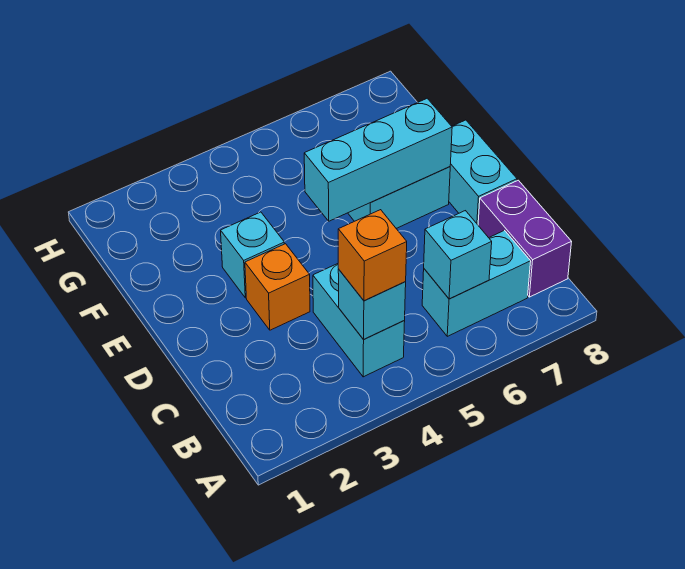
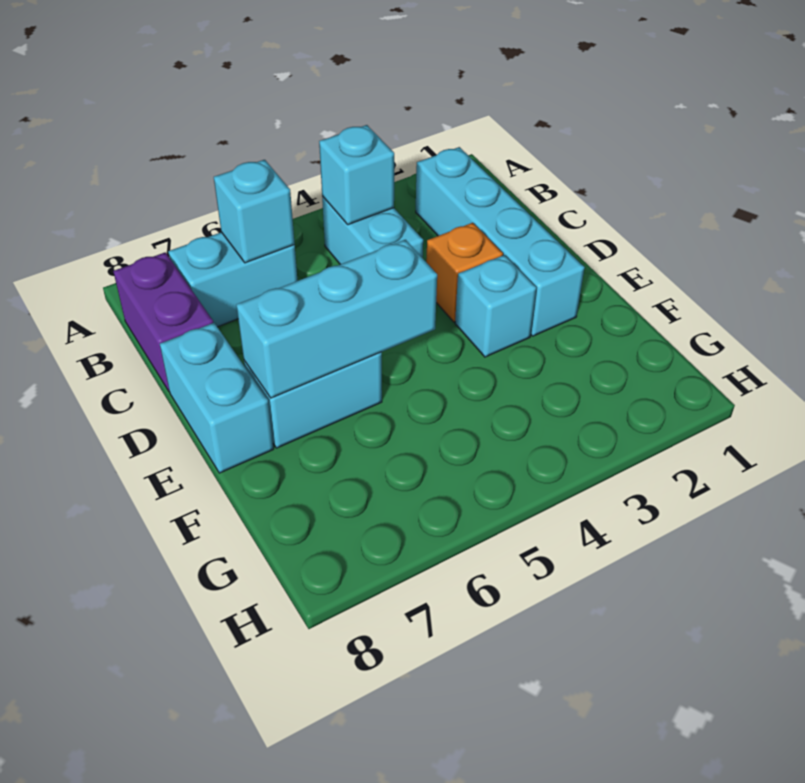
none -> cyan 1x4 brick [416,147,585,336]
orange 1x1 brick [338,210,407,301] -> none

